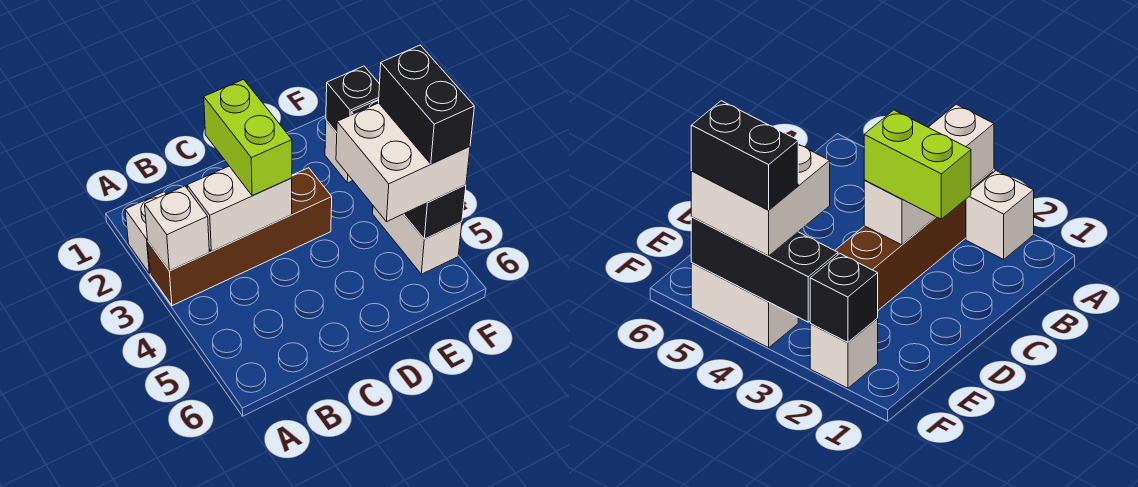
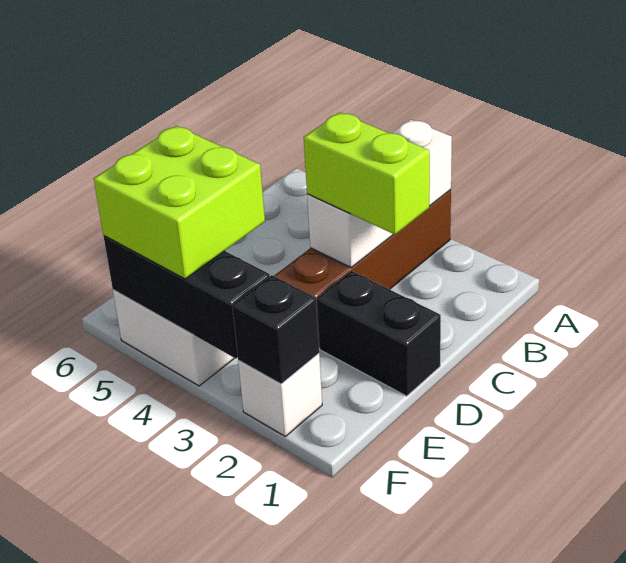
white 1x1 brick [125,192,166,274] -> none
white 2x2 brick [336,103,470,222] -> lime 2x2 brick [94,126,265,279]
black 1x2 brick [379,45,474,164] -> black 1x2 brick moved to [317,271,441,396]

